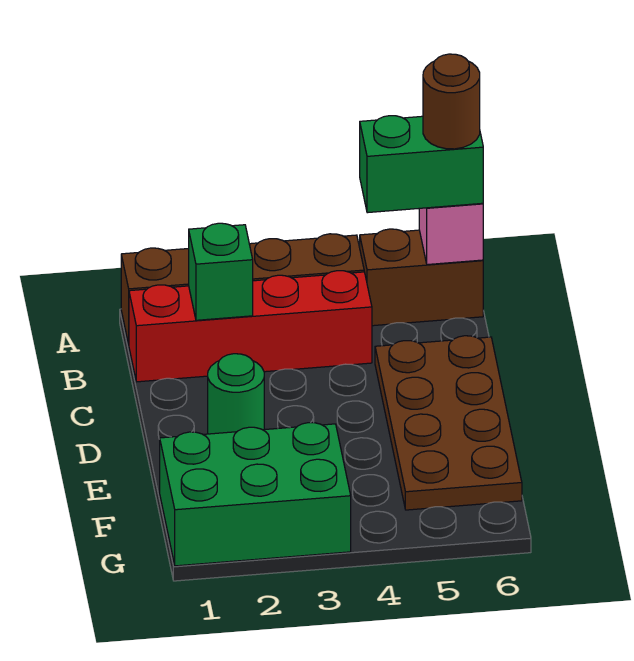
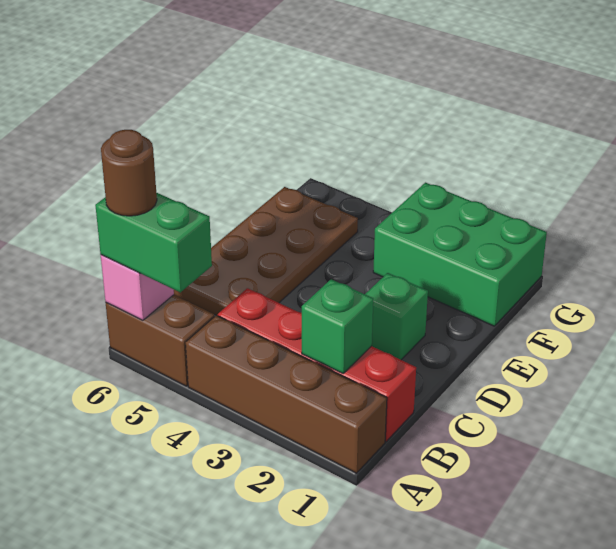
green 1x1 round brick [208,354,264,434] -> green 1x1 brick [365,273,428,360]

